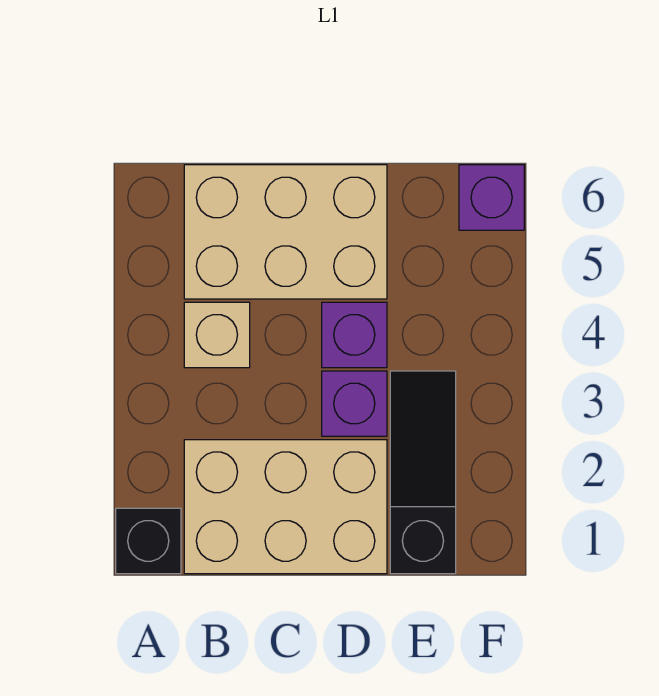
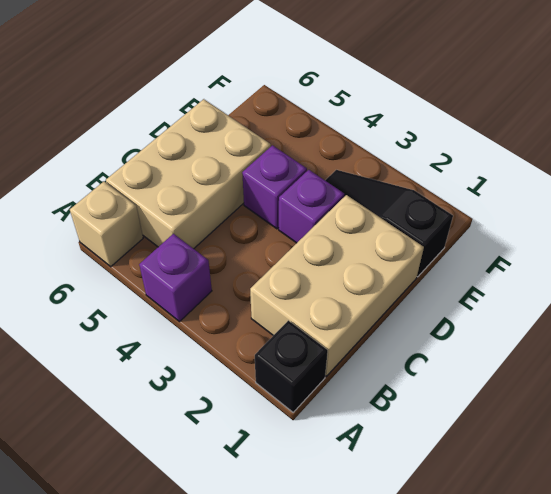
tan 1x1 brick [184,302,250,368] -> tan 1x1 brick moved to [70,182,143,267]
purple 1x1 brick [459,165,524,230] -> purple 1x1 brick moved to [139,234,212,322]

